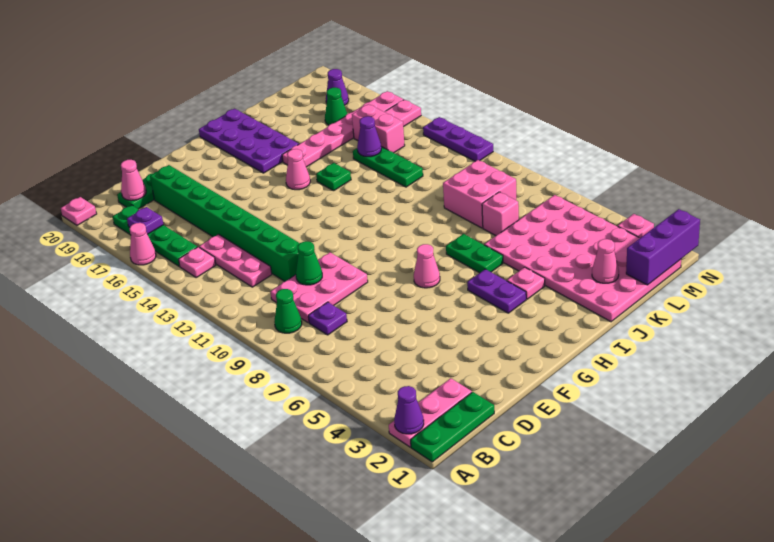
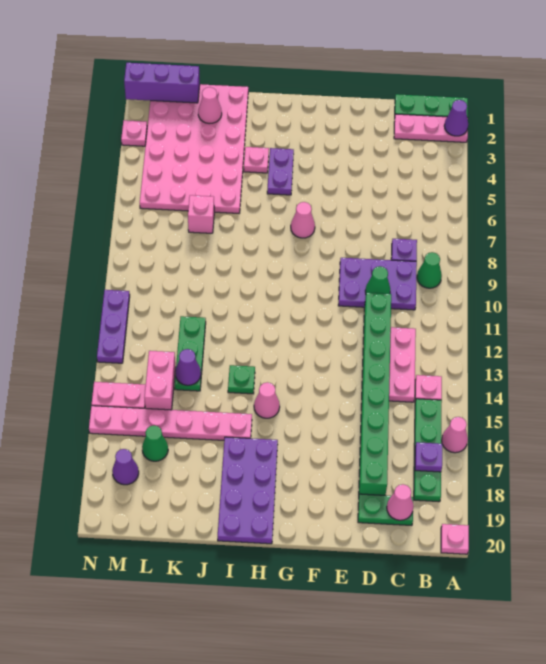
pink 2x3 plate [271,252,368,323] -> purple 2x3 plate [338,258,417,310]
green 1x2 plate [446,234,503,273] -> none
pink 2x2 brick [443,160,516,228] -> none

